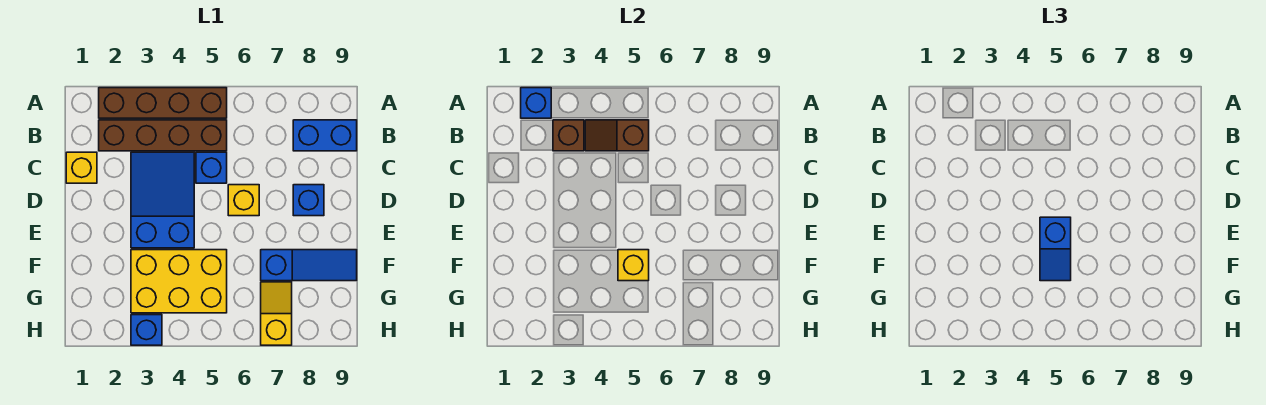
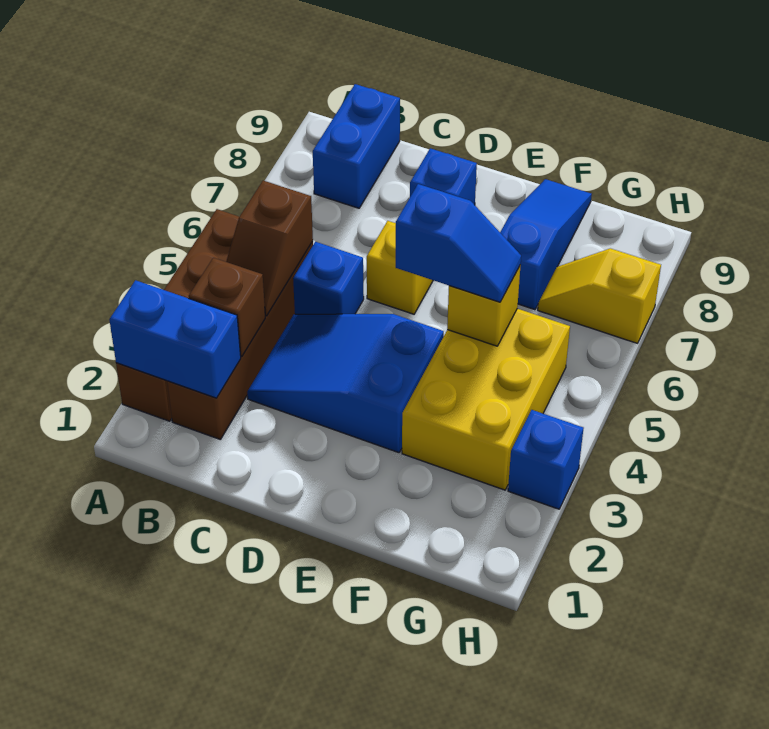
blue 1x1 brick [521,88,551,118] -> blue 1x2 brick [109,280,241,398]
yellow 1x1 brick [66,152,97,183] -> none

